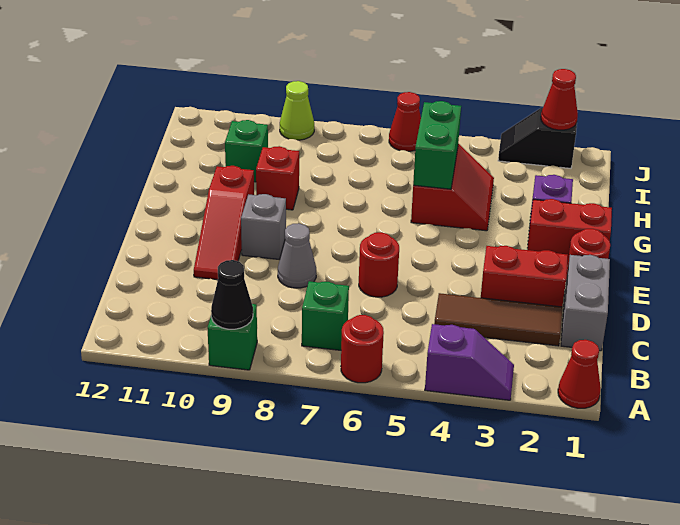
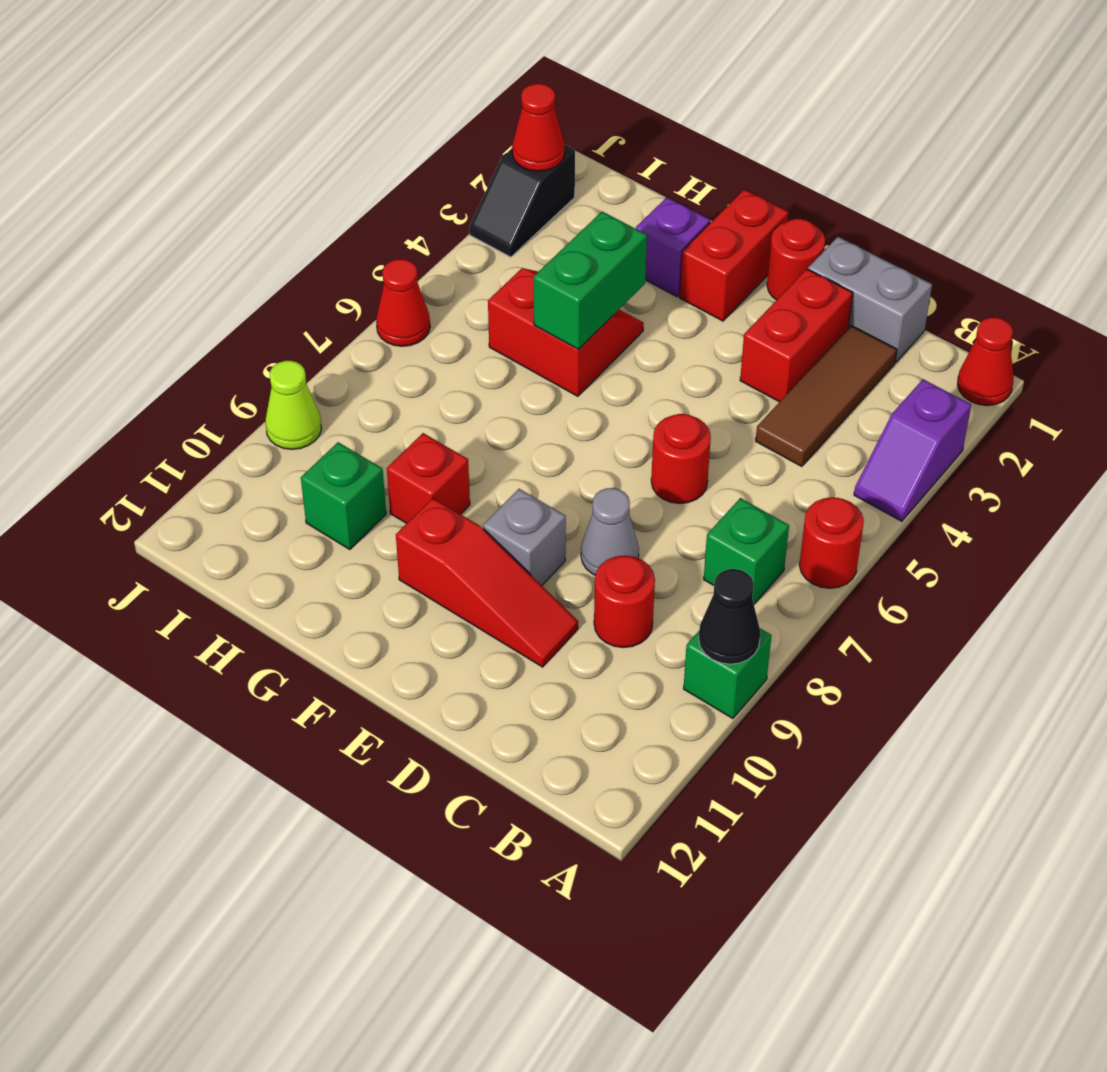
purple 1x2 slope [425,324,514,400] -> purple 1x2 slope turned to [854,379,971,521]
none -> red 1x1 round brick [594,555,655,648]
green 1x2 brick [413,101,461,189] -> green 1x2 brick turned to [533,212,647,349]

